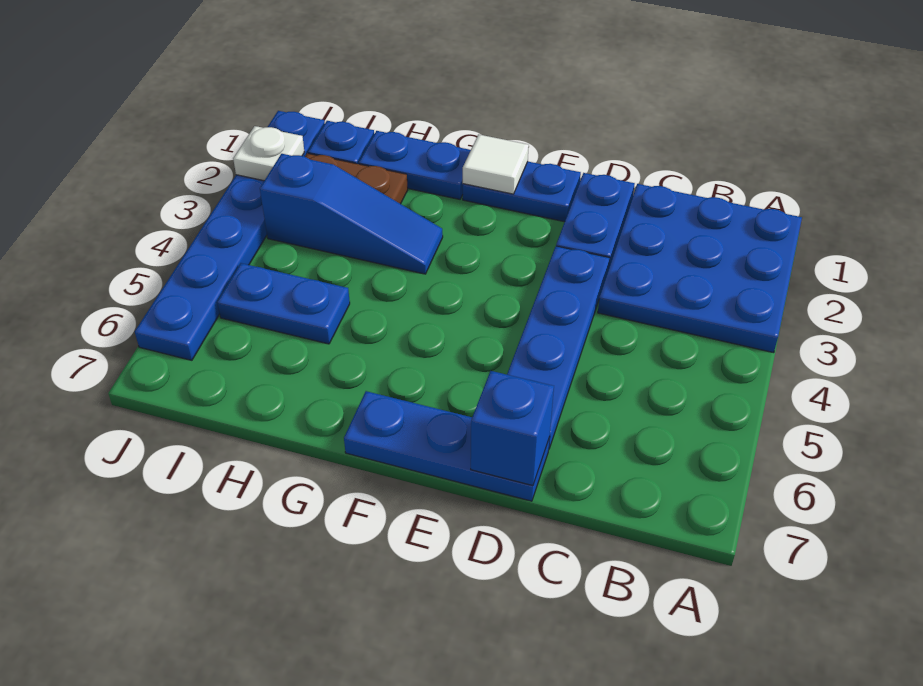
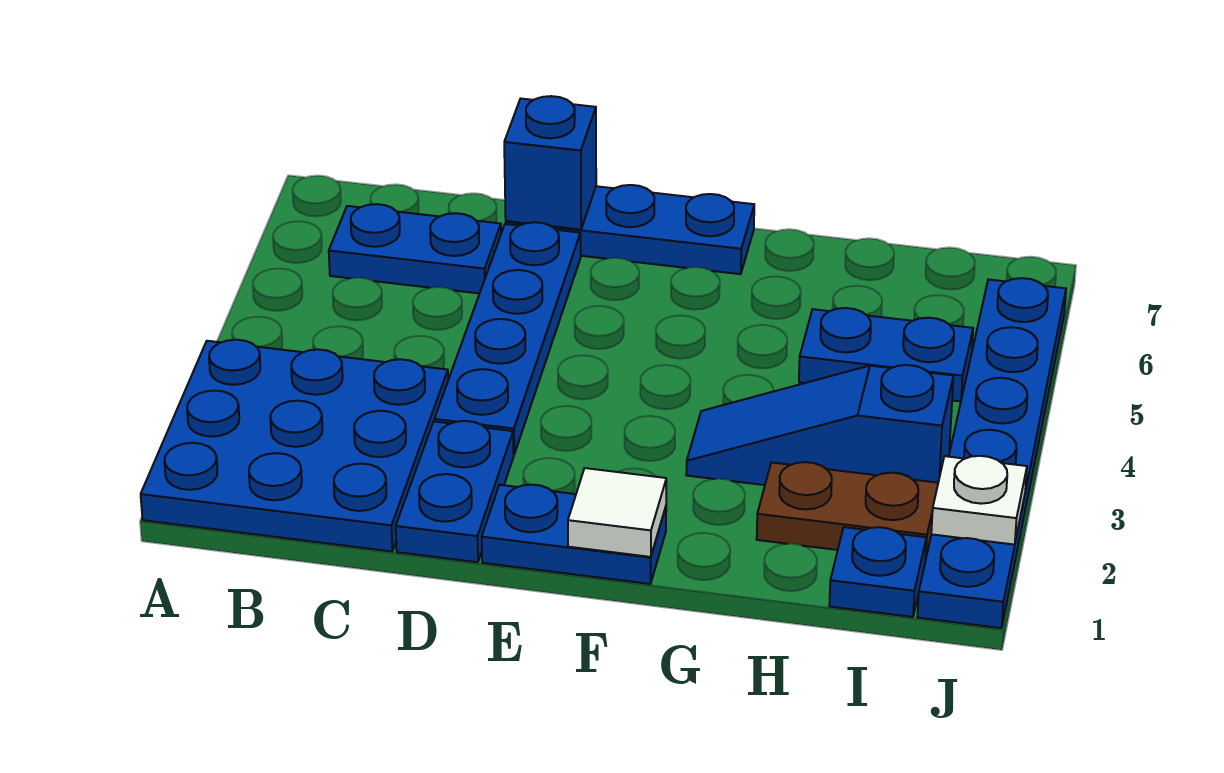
blue 1x2 plate [359,131,471,199] -> blue 1x2 plate moved to [329,204,501,293]

